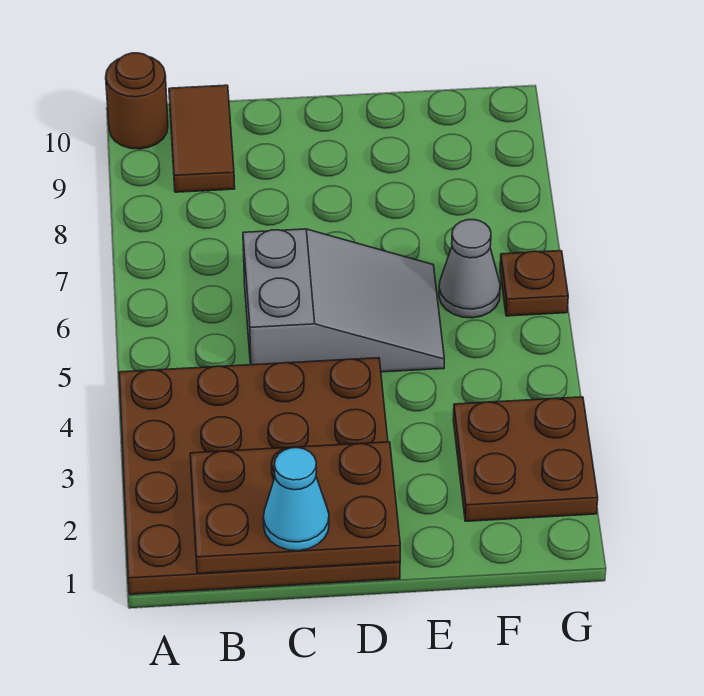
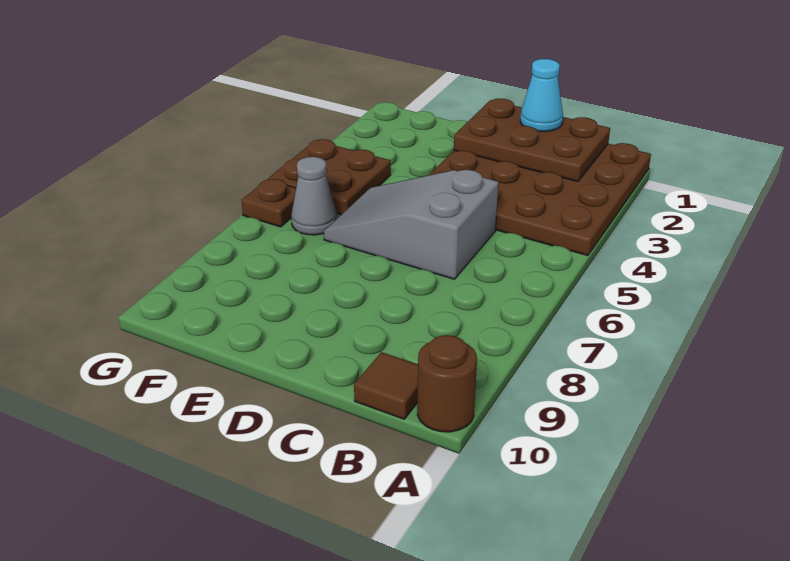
brown 1x2 tile [169,85,235,192] -> brown 1x1 tile [354,352,418,419]
brown 2x2 plate [453,397,598,521] -> brown 2x2 plate moved to [268,139,391,215]

